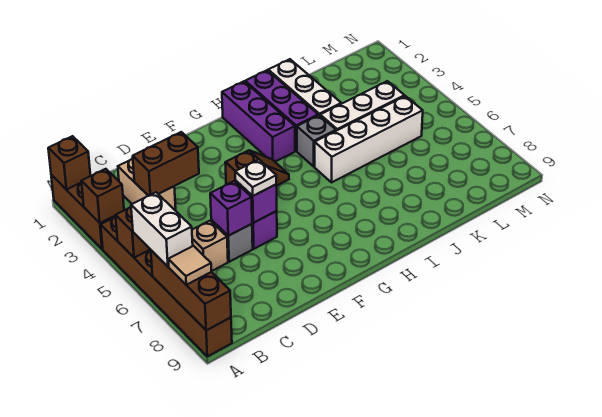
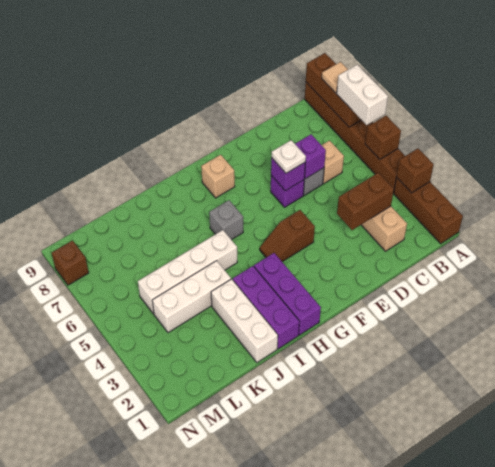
brown 1x1 brick [48,136,90,190] -> brown 1x1 brick moved to [52,240,89,285]
none -> tan 1x1 brick [201,155,235,198]
grey 1x1 brick [297,115,336,166] -> grey 1x1 brick moved to [209,200,243,240]

